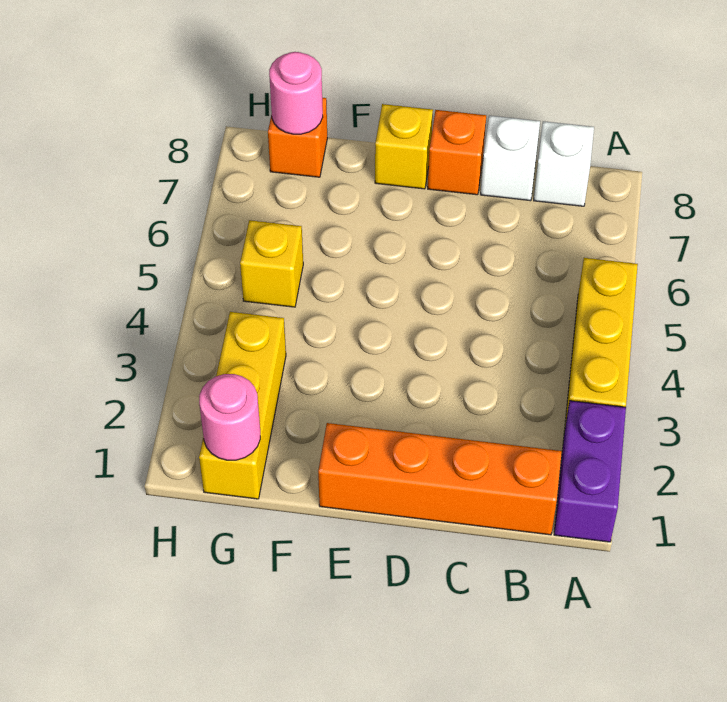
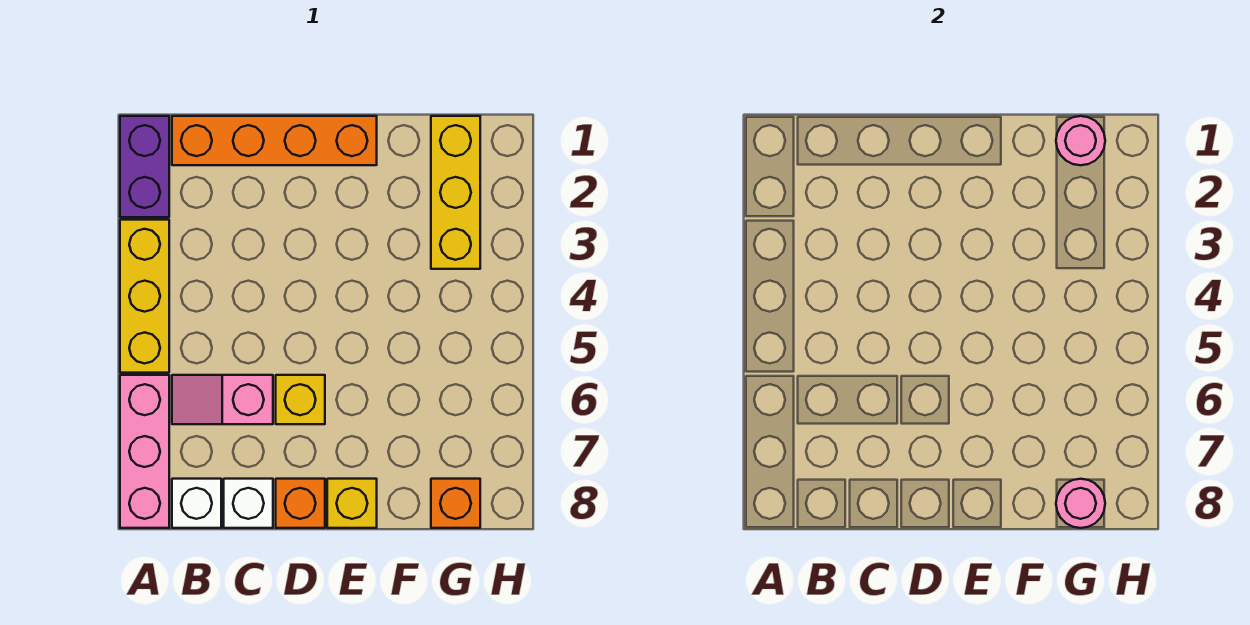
none -> pink 1x3 brick [120,375,169,528]
none -> pink 1x2 slope [172,375,273,424]
yellow 1x1 brick [240,220,303,307] -> yellow 1x1 brick moved to [276,375,325,424]

